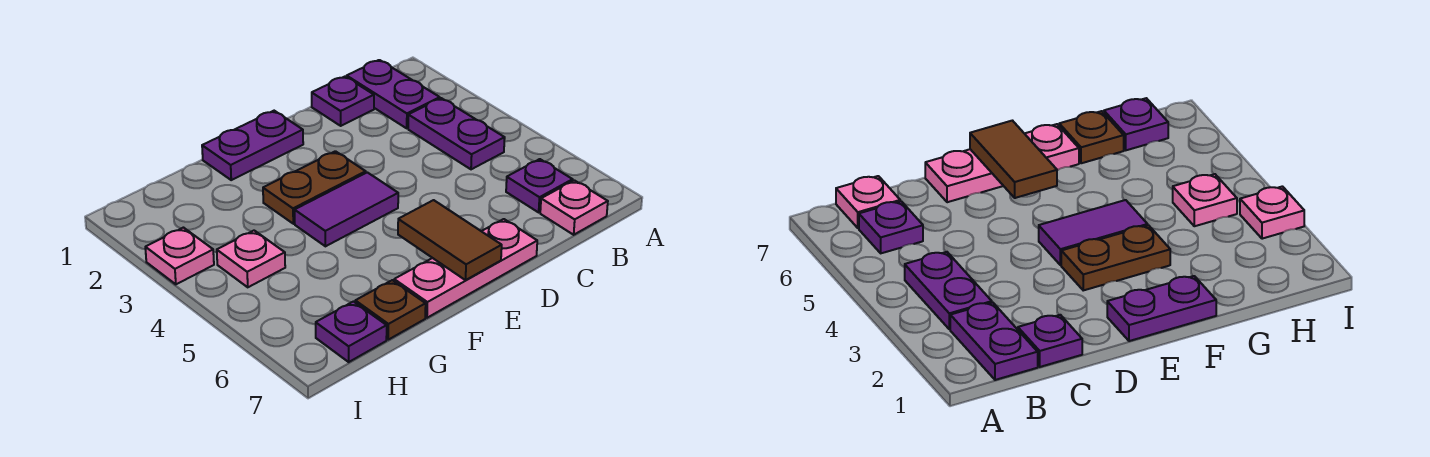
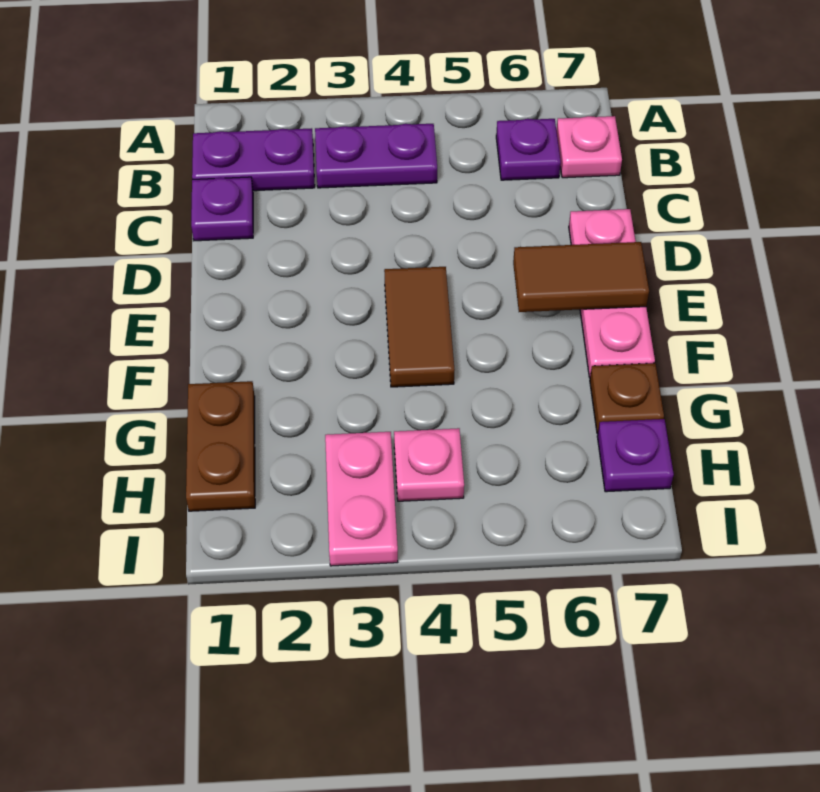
purple 1x2 plate [202,111,303,180] -> none
brown 1x2 plate [263,151,366,224] -> brown 1x2 plate moved to [186,381,255,511]
purple 1x2 tile [295,172,398,246] -> brown 1x2 tile [384,267,455,387]
pink 1x1 plate [145,228,214,284] -> pink 1x2 plate [325,432,398,566]

